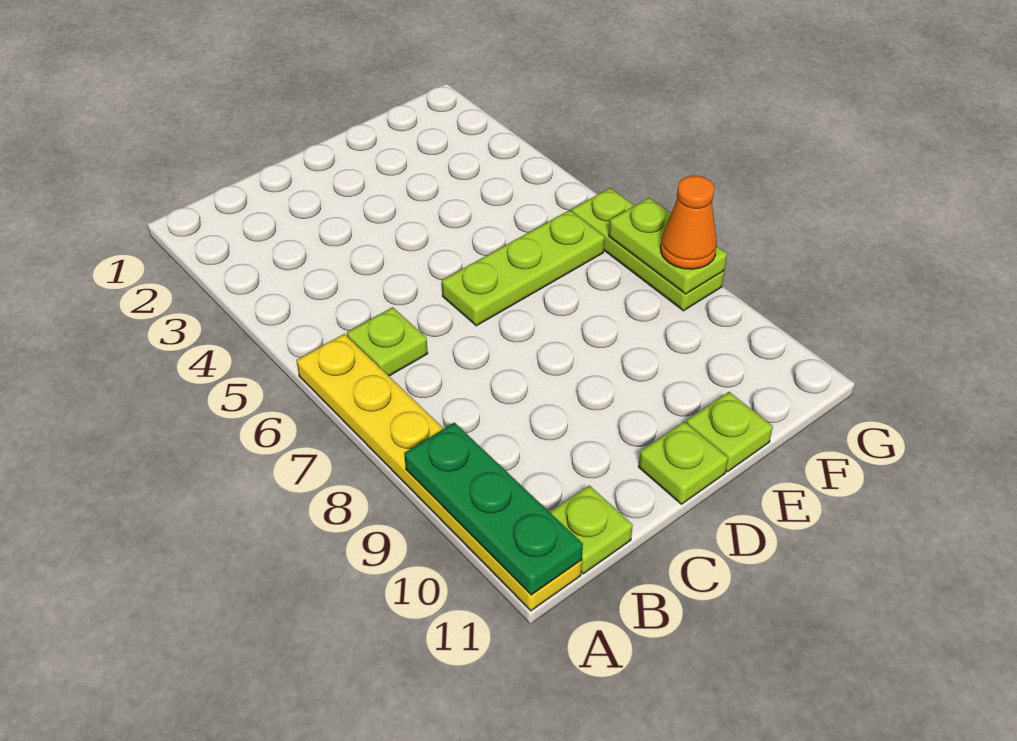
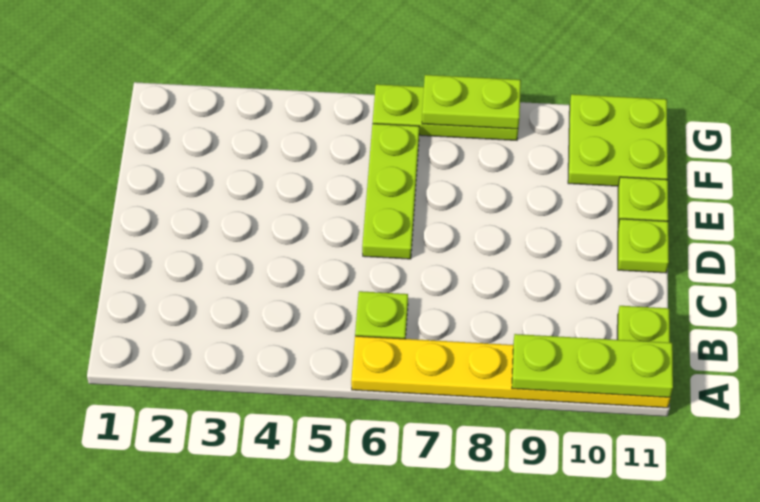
green 1x3 plate [404,423,583,595] -> lime 1x3 plate [512,334,673,397]
none -> lime 2x2 plate [568,94,668,186]
orange 1x1 cone [661,176,717,269] -> none

